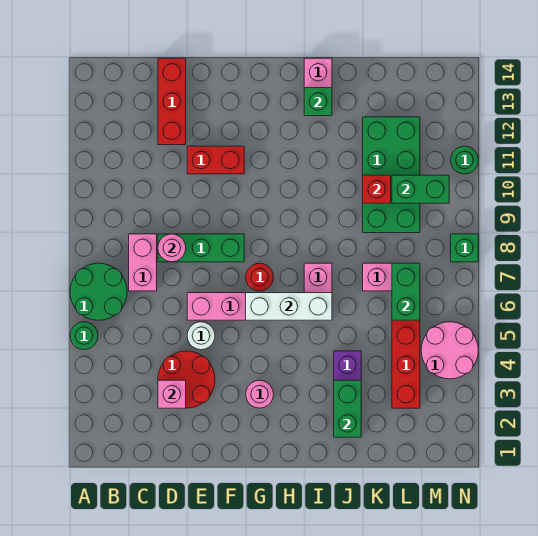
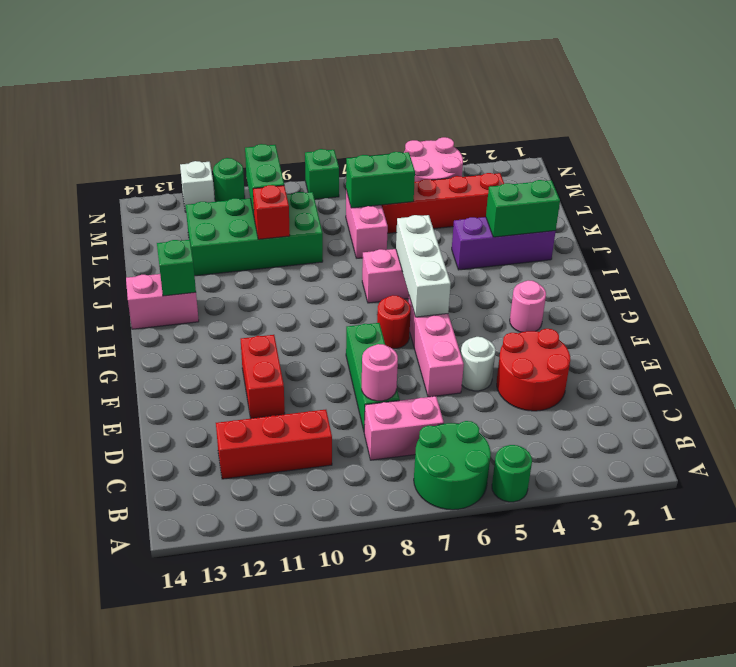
pink 1x1 brick [158,380,186,408] -> none
red 1x3 brick [158,58,186,145] -> red 1x3 brick moved to [216,410,332,479]
none -> white 1x1 brick [180,161,215,212]

